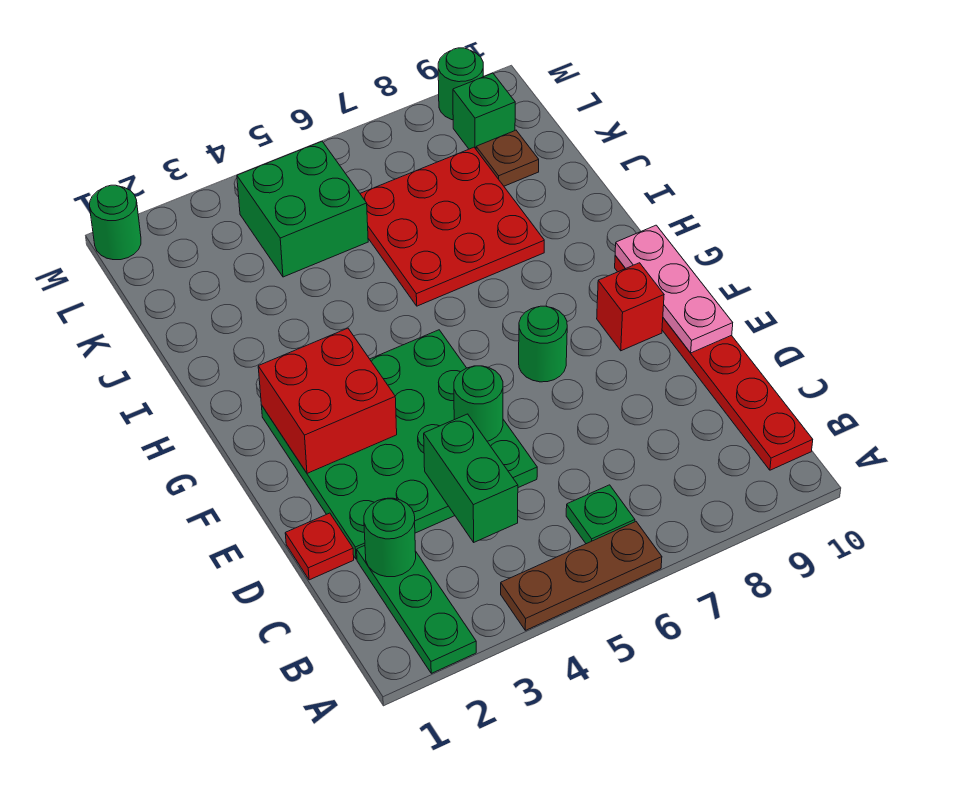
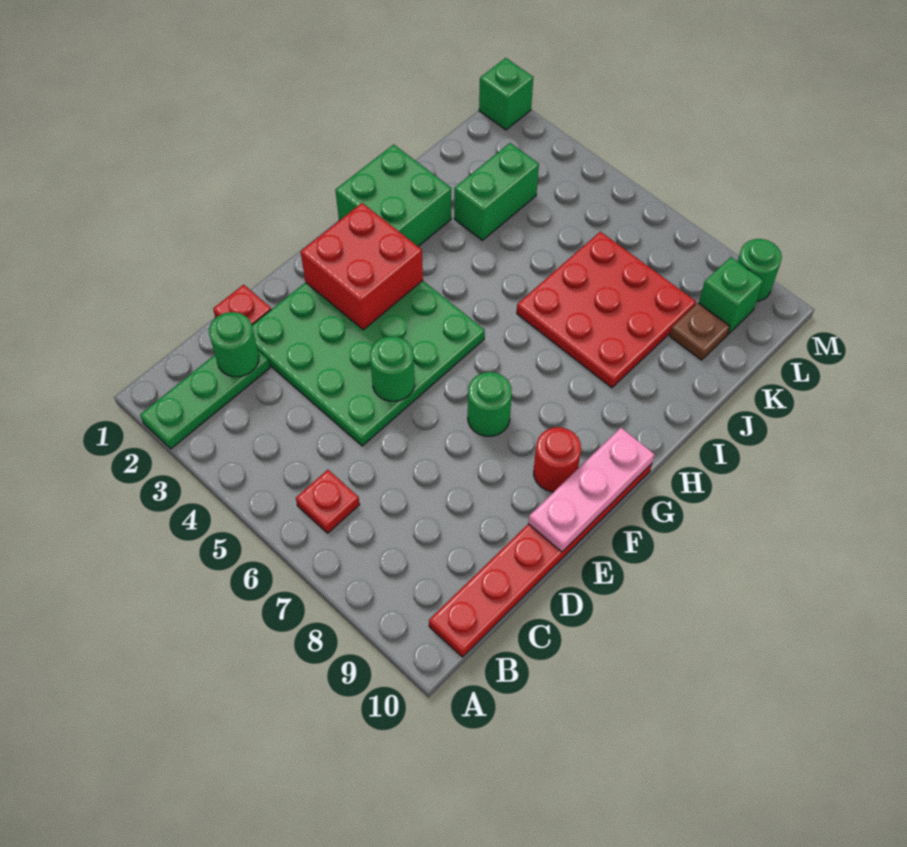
brown 1x3 plate [501,522,662,630] -> none
green 1x1 plate [566,485,635,544] -> red 1x1 plate [296,470,360,533]
green 1x2 brick [424,414,518,542] -> green 1x2 brick moved to [454,143,539,240]
red 1x1 brick [597,263,664,351] -> red 1x1 round brick [534,427,581,492]
green 2x2 brick [237,142,368,277] -> green 2x2 brick moved to [335,144,451,246]
green 1x1 round brick [90,185,141,260] -> green 1x1 brick [479,58,533,130]

